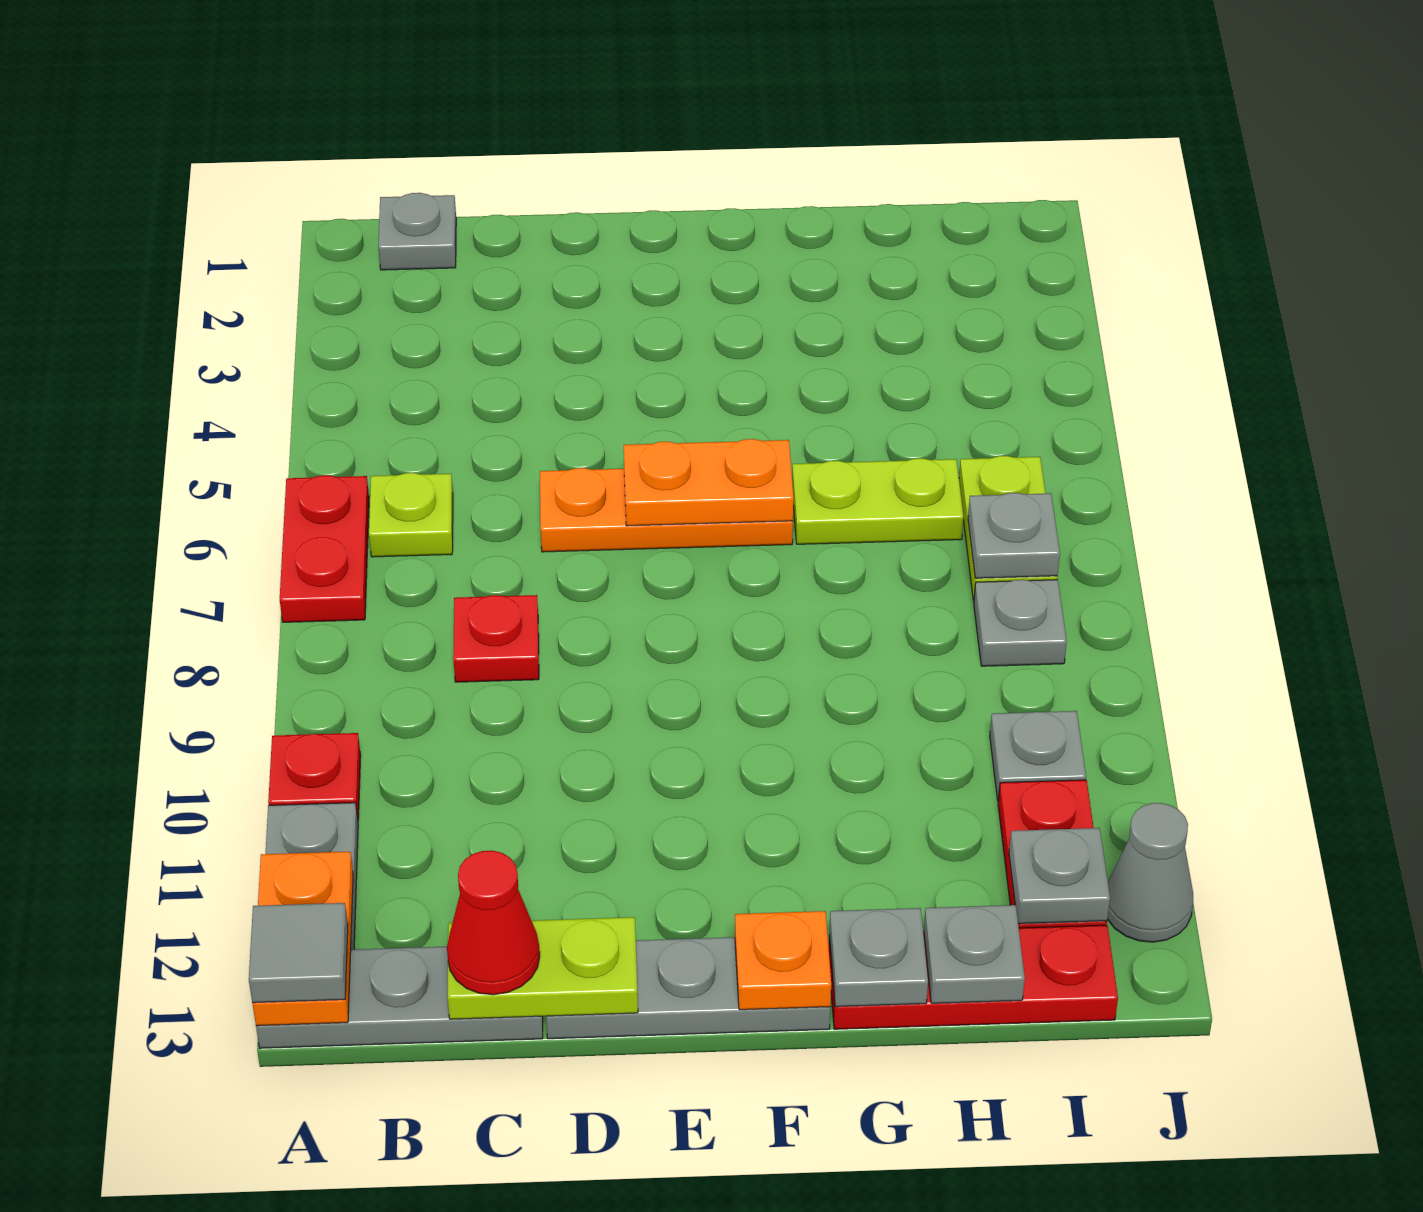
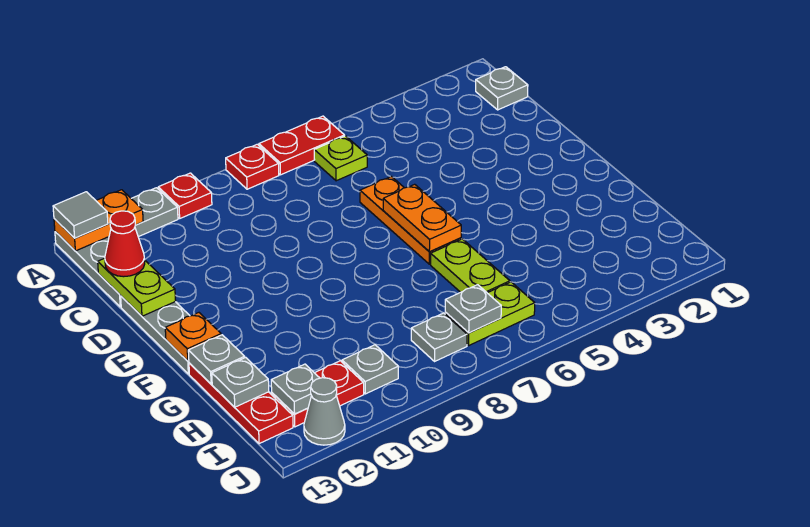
red 1x1 plate [453,595,539,682] -> red 1x1 plate moved to [226,144,279,189]

